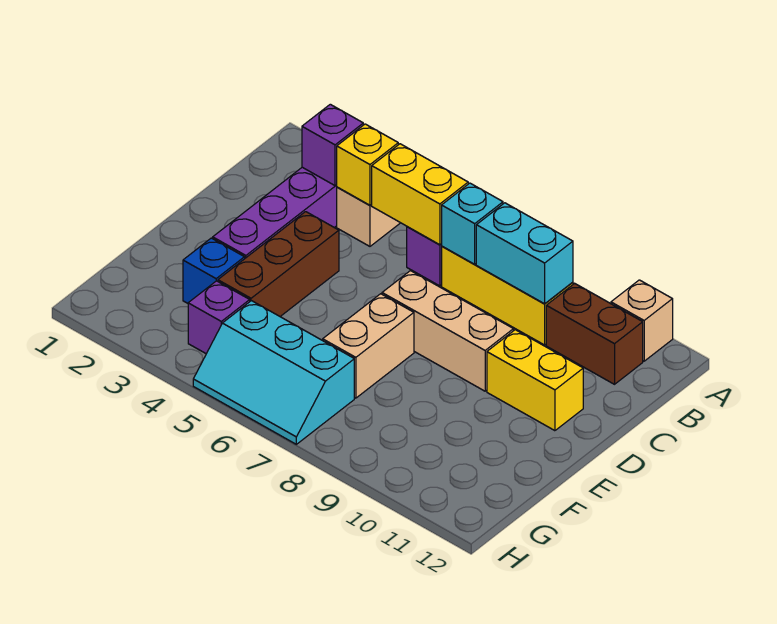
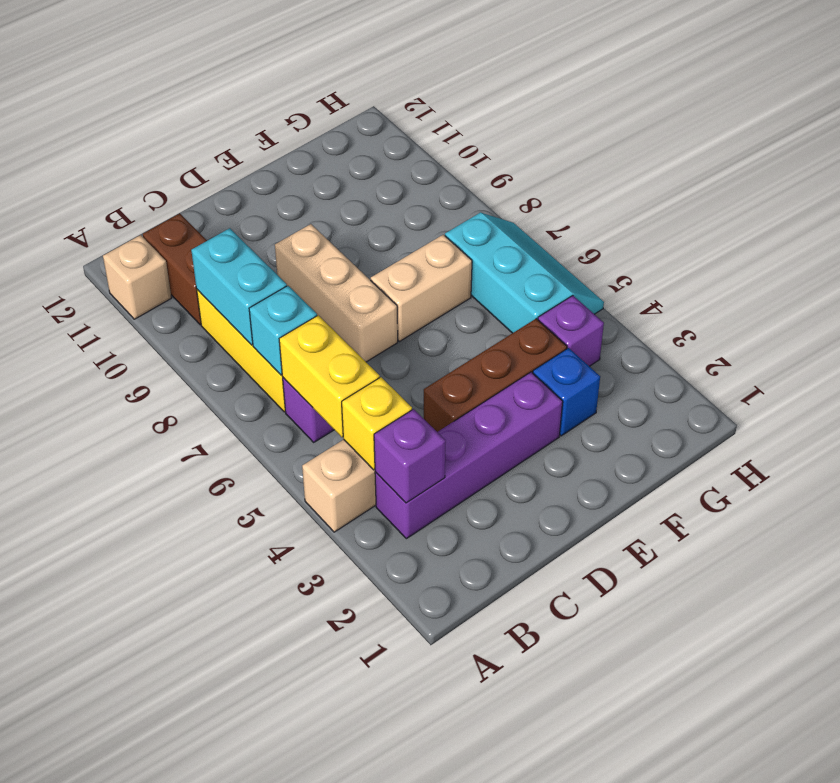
yellow 1x2 brick [487,330,583,431] -> none

